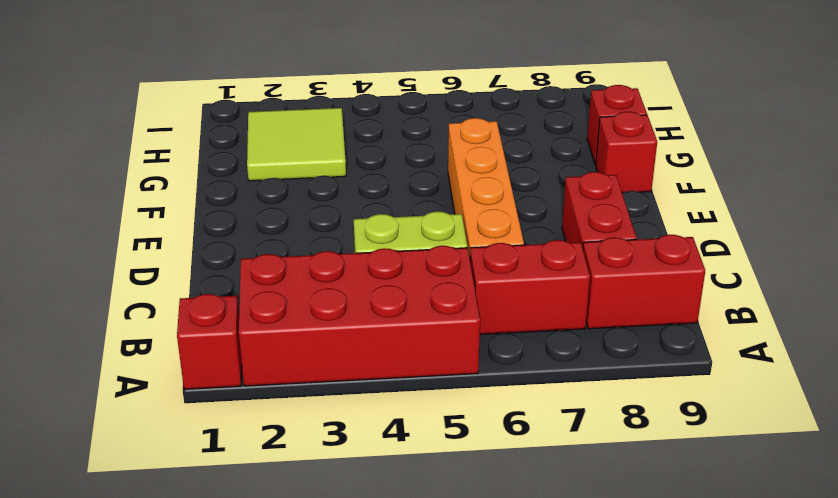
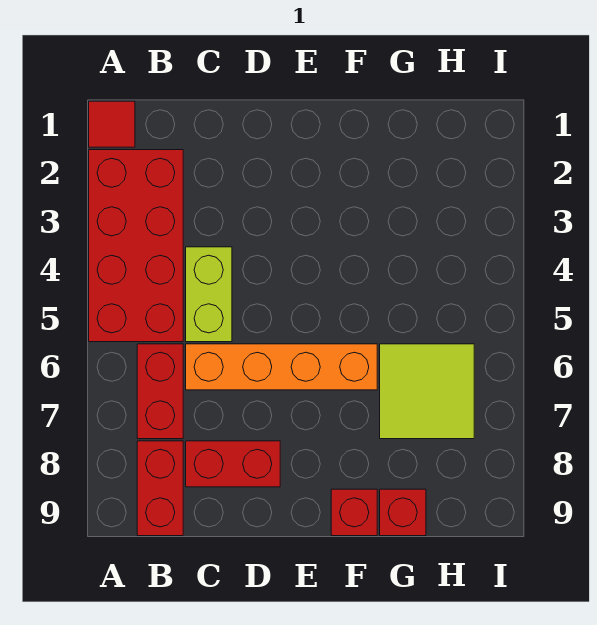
red 1x1 brick [177,294,242,389] -> red 1x1 tile [89,101,135,147]
lime 2x2 tile [247,108,346,181] -> lime 2x2 tile moved to [380,344,474,439]

